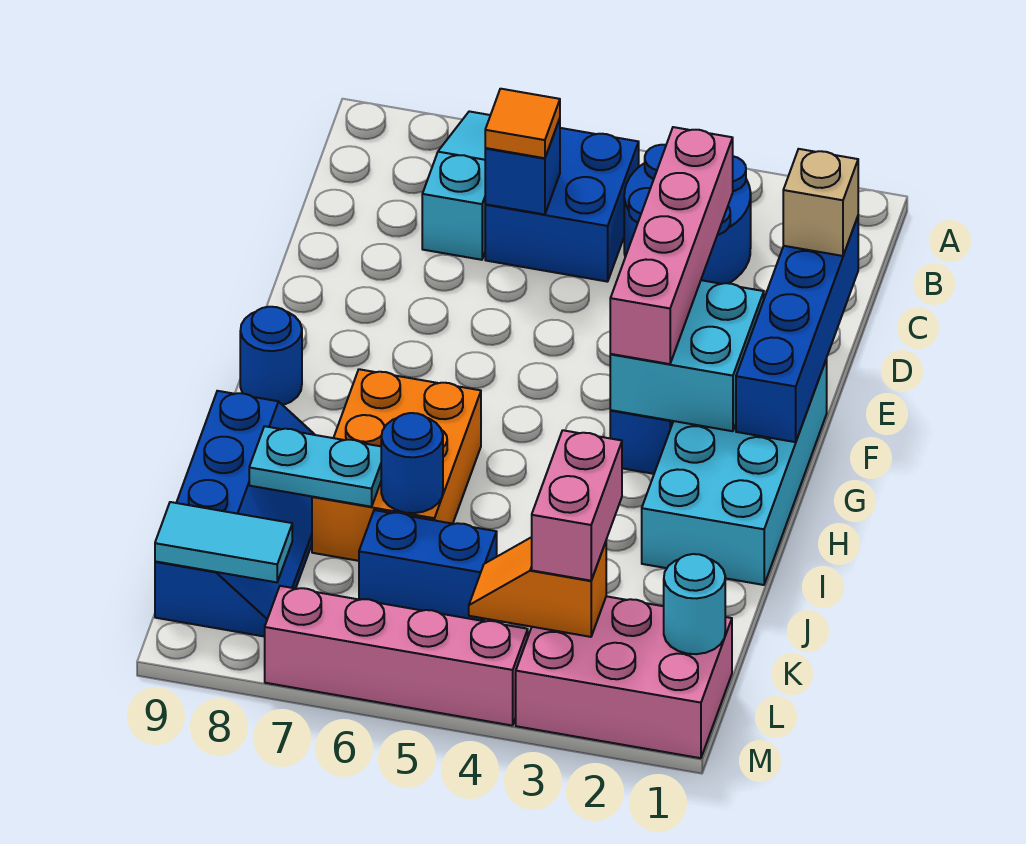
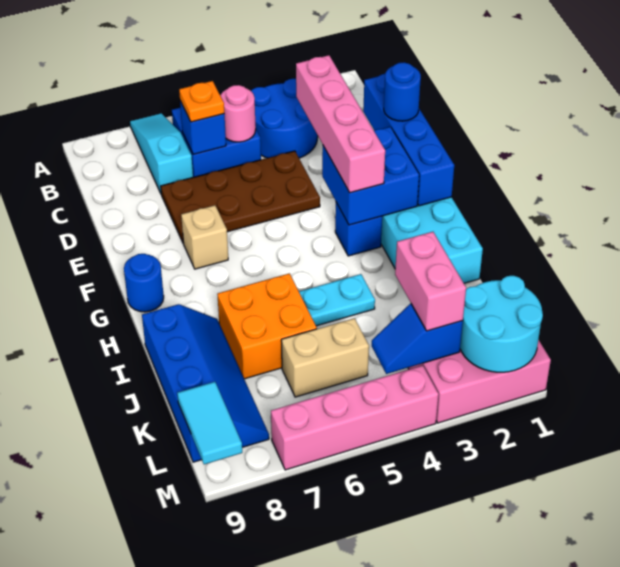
none -> pink 1x1 round brick [220,85,256,142]
orange 1x1 tile [485,89,560,158] -> orange 1x1 plate [179,81,224,122]
tan 1x1 brick [783,149,858,256] -> tan 1x1 brick moved to [181,205,228,269]
none -> brown 2x4 plate [161,151,320,244]
cyan 2x2 brick [610,280,764,431] -> blue 2x2 brick [322,127,419,225]
orange 2x3 brick [312,369,481,561] -> orange 2x2 brick [217,273,317,379]
blue 1x1 round brick [381,413,443,513] -> blue 1x1 round brick moved to [384,62,421,121]
cyan 1x2 plate [249,426,381,507] -> cyan 1x2 plate moved to [299,274,375,326]
blue 1x2 brick [359,510,497,621] -> tan 1x2 brick [281,318,369,397]
cyan 1x1 round brick [664,554,725,654] -> cyan 2x2 round brick [460,276,543,372]
orange 1x2 slope [469,537,606,637] -> blue 1x2 slope [372,304,463,374]
cyan 1x2 tile [155,502,292,582] -> cyan 1x2 tile turned to [177,382,242,464]

